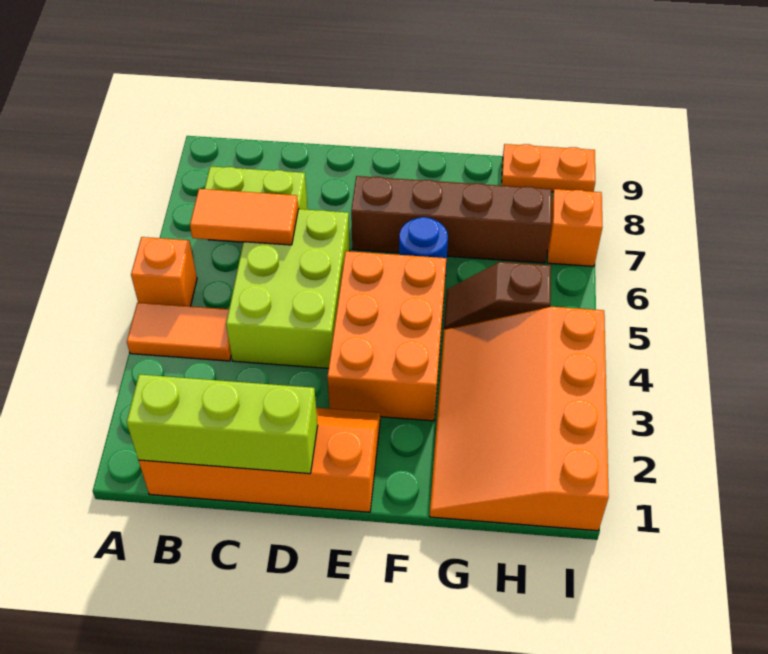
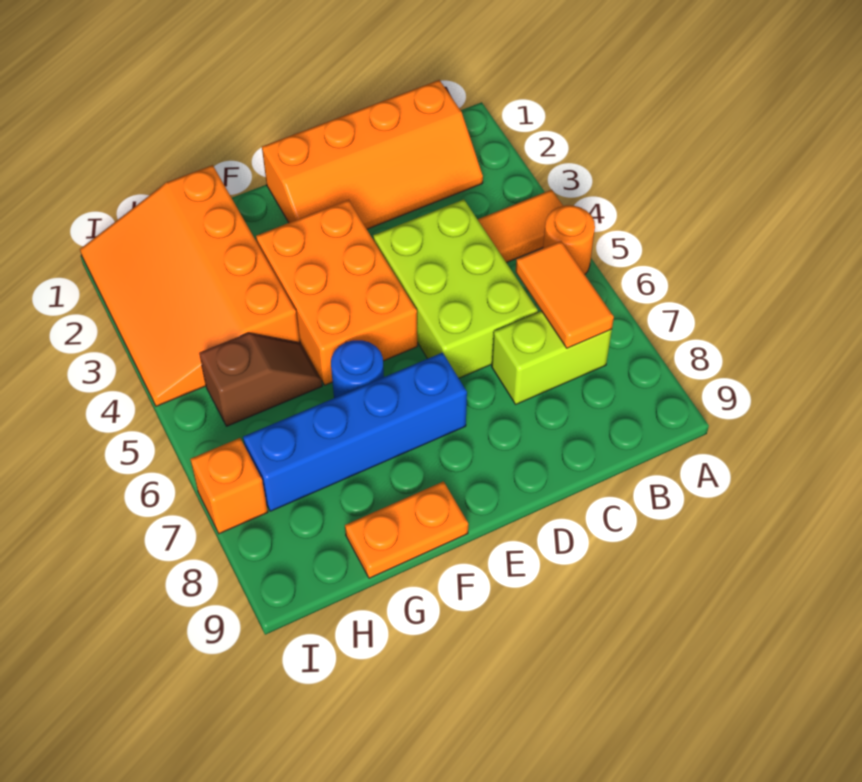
orange 1x1 brick [131,237,197,306] -> orange 1x1 round brick [543,205,595,274]
lime 1x3 brick [127,374,318,474] -> none
orange 1x2 tile [190,189,298,245] -> orange 1x2 tile turned to [516,241,614,348]
brown 1x4 brick [351,176,552,263] -> blue 1x4 brick [243,353,467,511]
orange 3x4 slope [430,307,609,531] -> orange 3x4 slope turned to [80,165,300,406]
orange 1x2 plate [502,144,595,192] -> orange 1x2 plate moved to [345,482,468,578]

